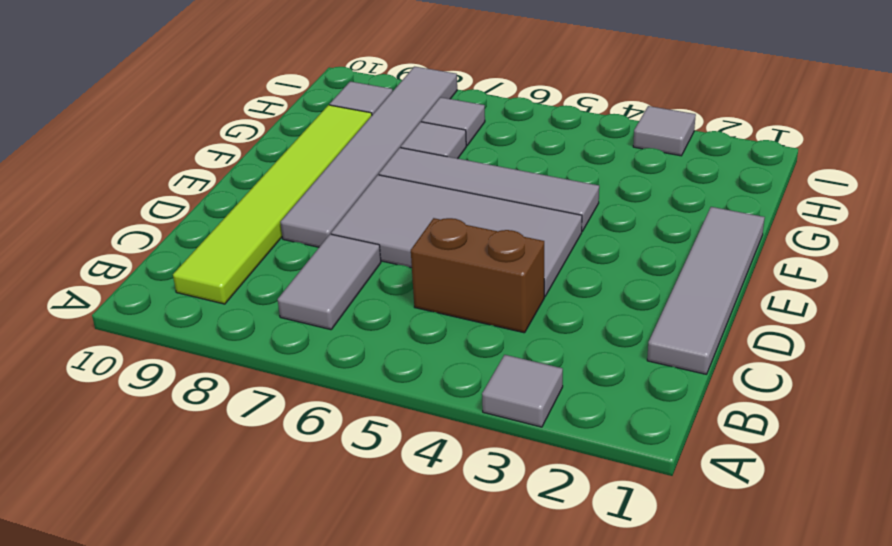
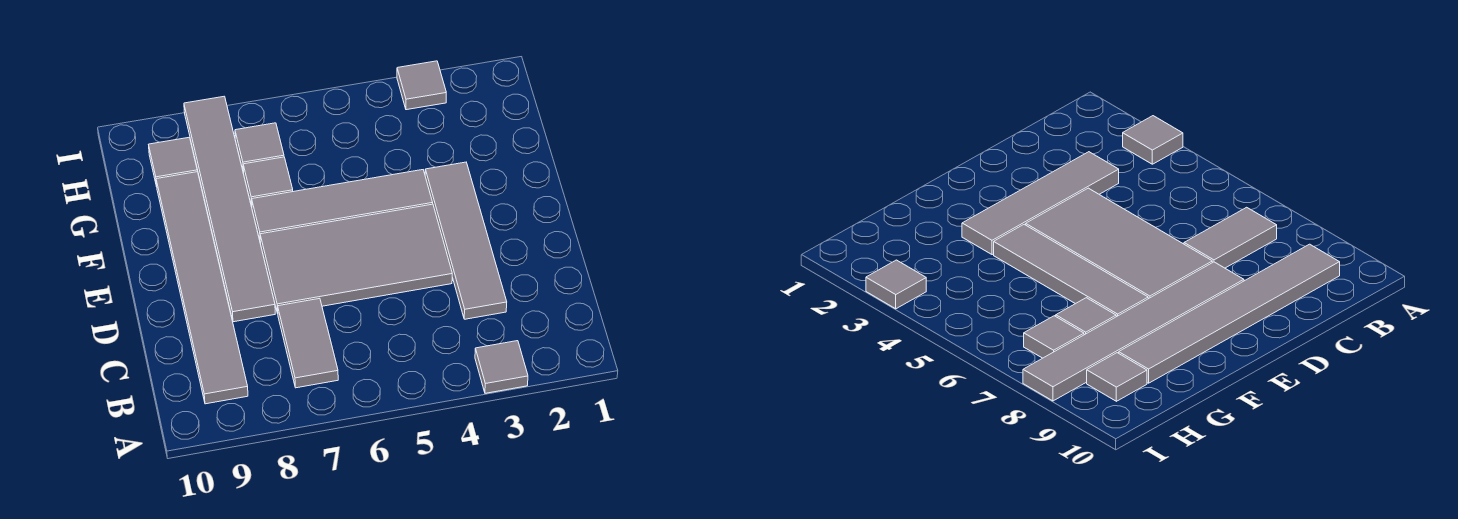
lime 1x6 tile [173,105,372,304] -> grey 1x6 tile [156,172,248,404]
grey 1x4 tile [647,207,765,374] -> grey 1x4 tile moved to [425,162,507,319]
brown 1x2 brick [411,218,544,333] -> none

